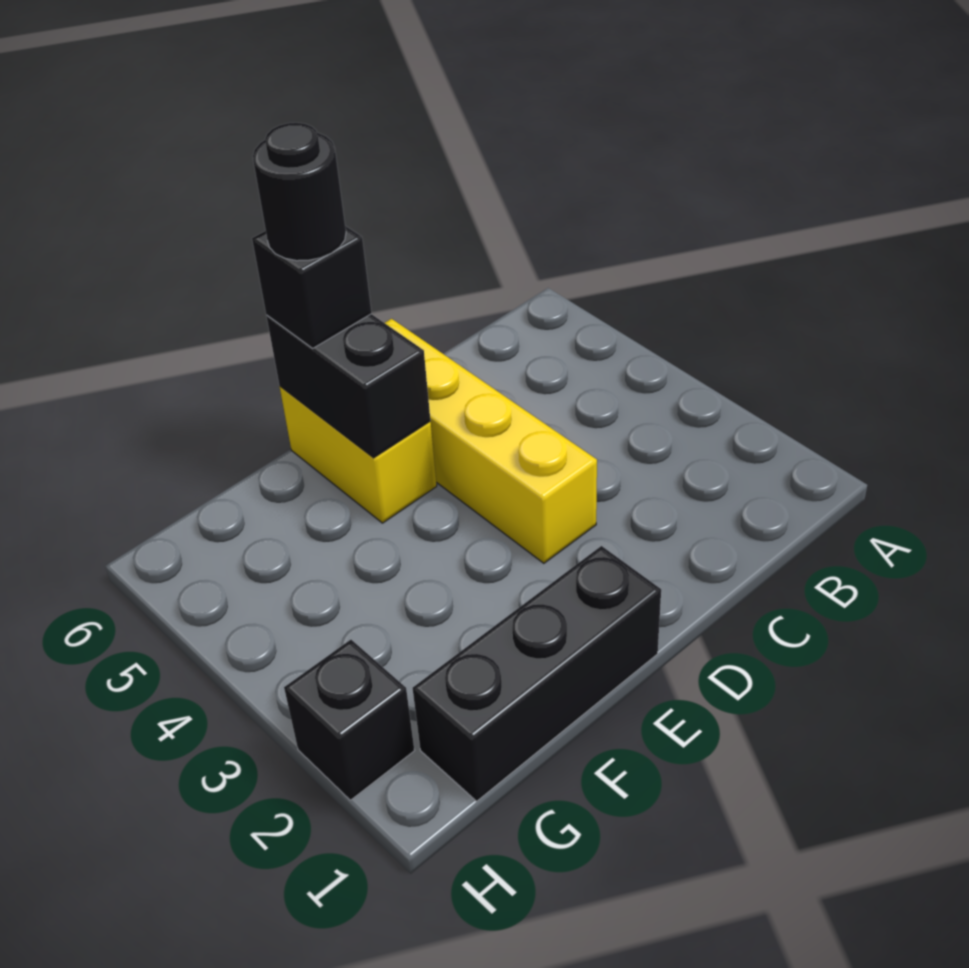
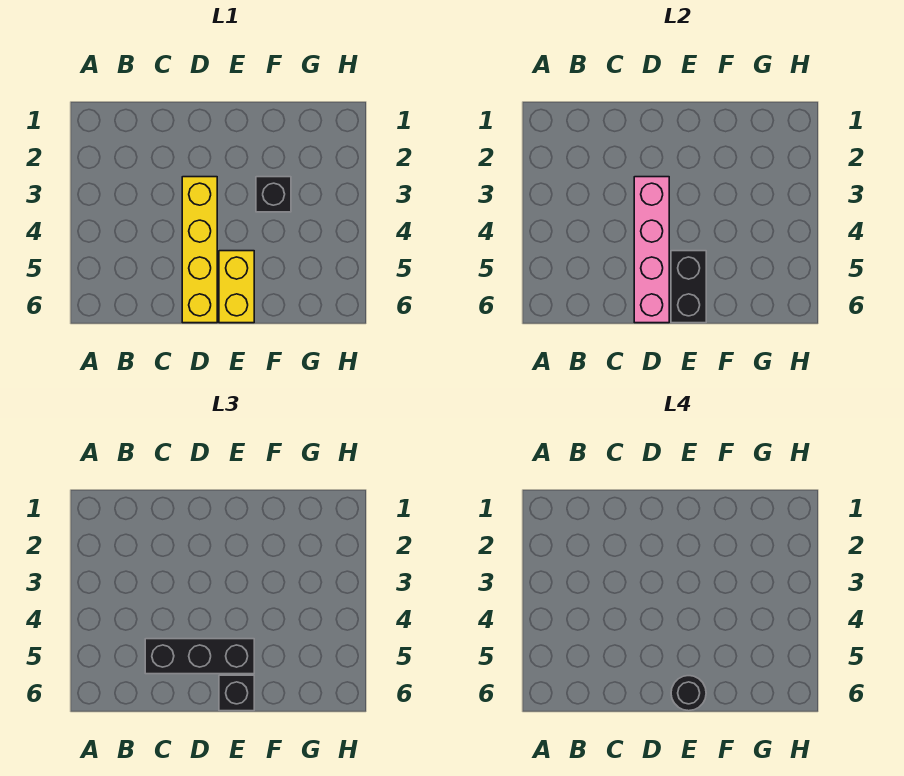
none -> pink 1x4 brick [634,177,669,323]
black 1x3 brick [413,546,661,801] -> black 1x3 brick moved to [145,639,254,674]
black 1x1 brick [284,640,414,800] -> black 1x1 brick moved to [256,177,291,212]

